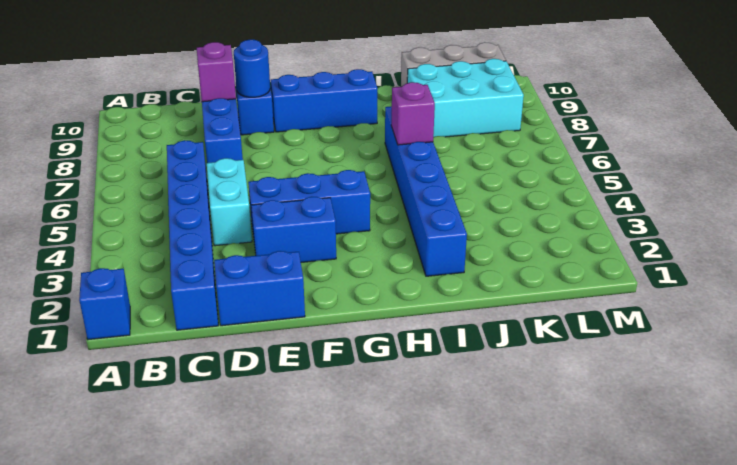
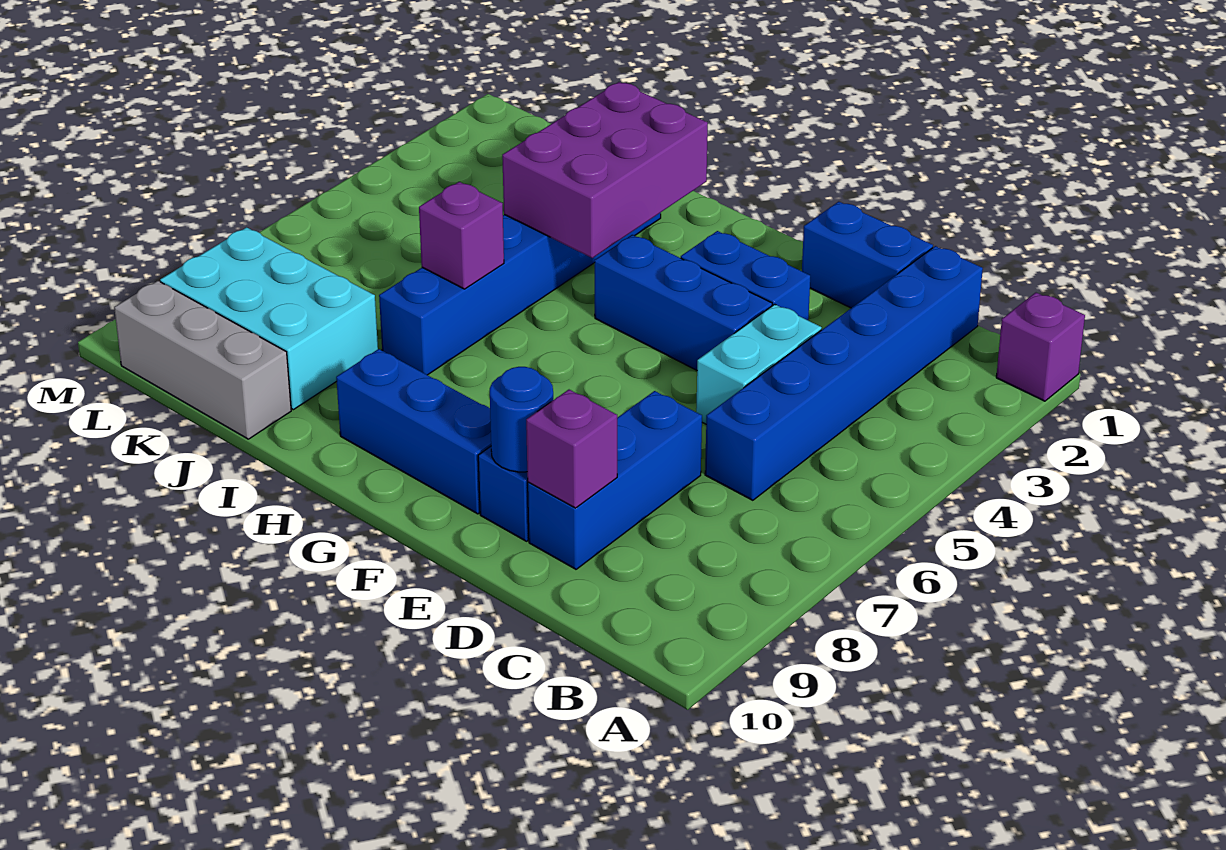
blue 1x1 brick [79,268,130,340] -> purple 1x1 brick [996,293,1085,401]
none -> purple 2x3 brick [502,82,708,258]

